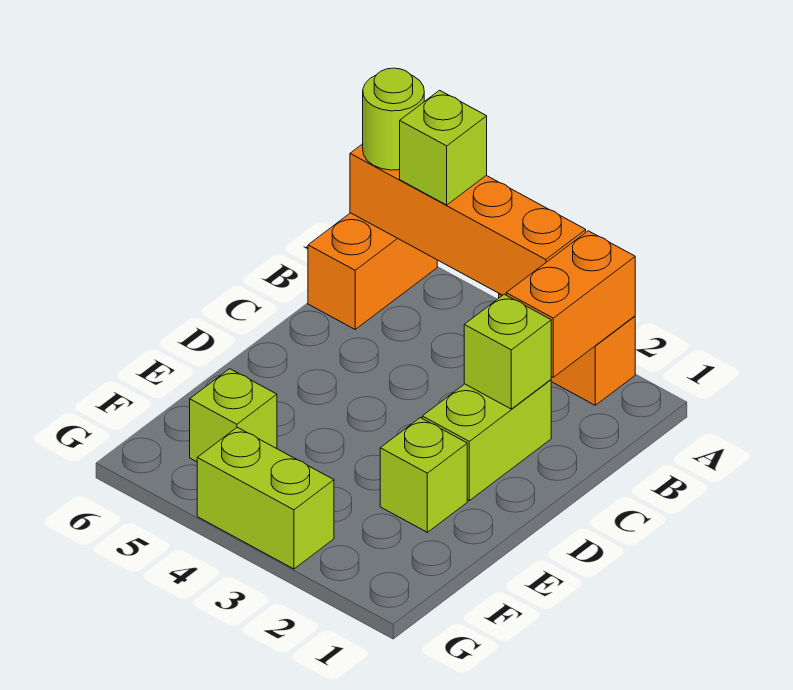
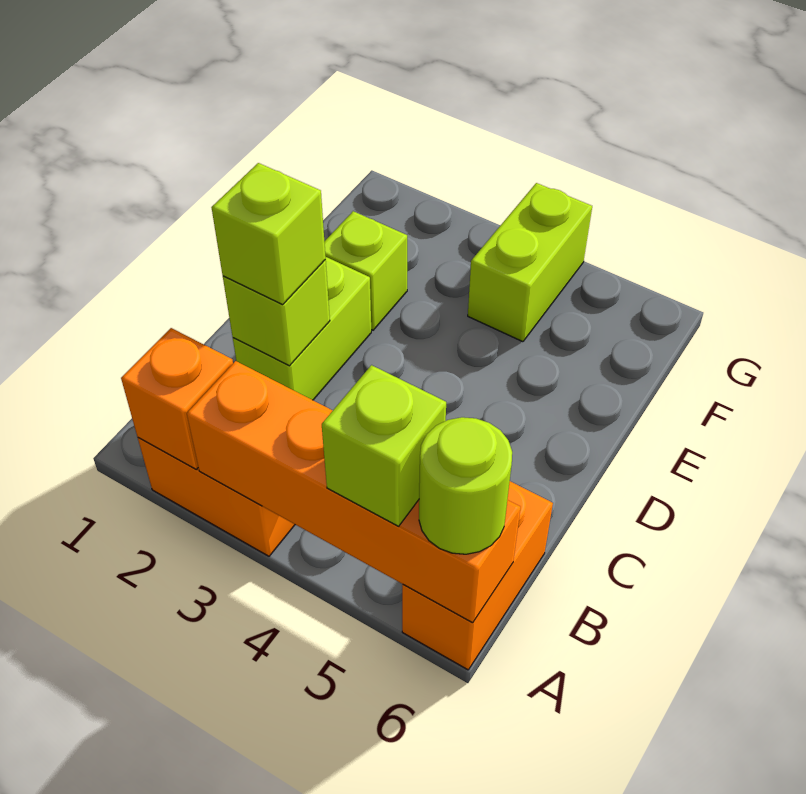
orange 1x2 brick [506,231,635,377] -> orange 1x1 brick [121,328,233,469]
lime 1x1 brick [190,369,277,462] -> lime 1x1 brick moved to [211,163,326,305]
lime 1x2 brick [197,427,334,569] -> lime 1x2 brick turned to [468,183,592,342]

